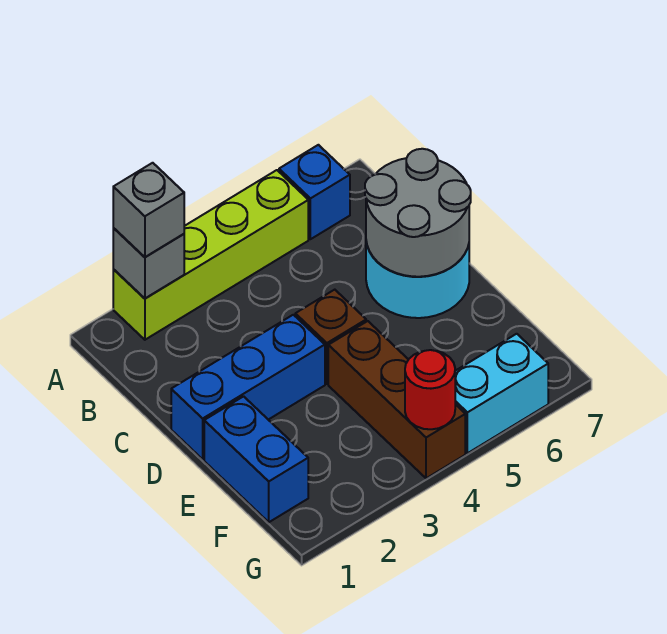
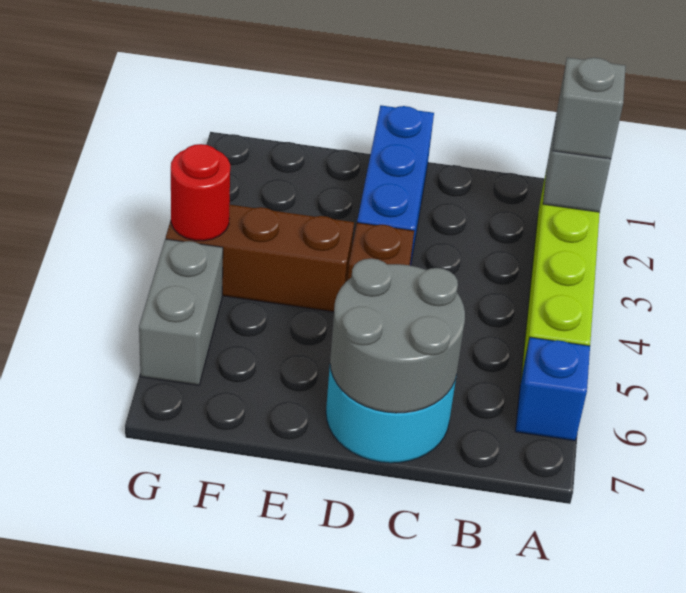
blue 1x2 brick [204,396,308,522] -> none
cyan 1x2 brick [455,334,548,453] -> grey 1x2 brick [139,239,223,385]

